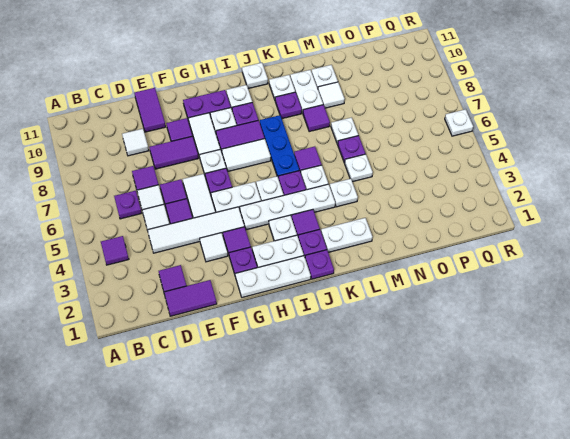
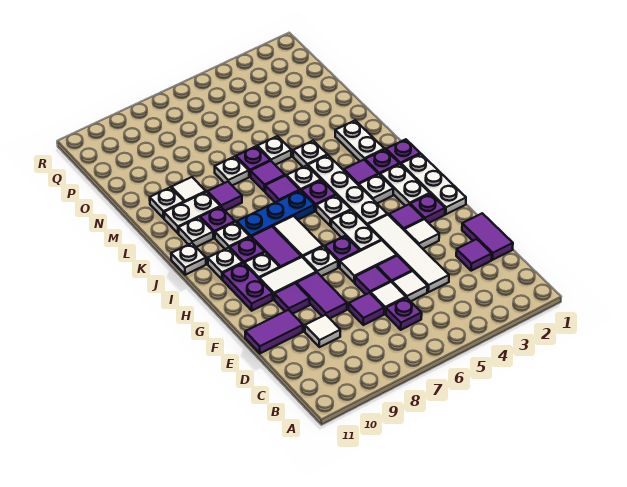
purple 1x1 tile [101,236,129,265] -> purple 1x1 tile moved to [251,161,285,191]
white 1x1 plate [445,109,473,136] -> white 1x1 plate moved to [215,222,250,249]

